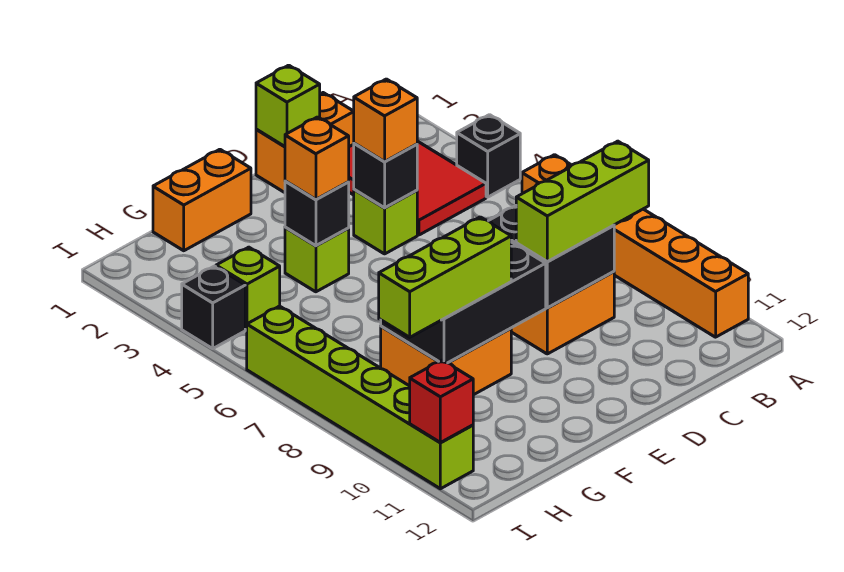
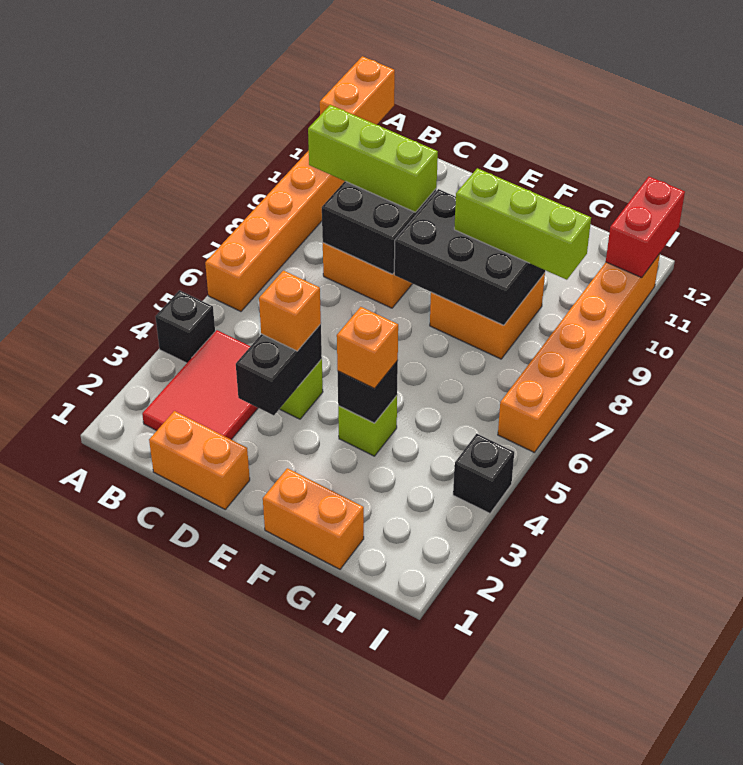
none -> orange 1x2 brick [320,56,395,125]
lime 1x1 brick [256,65,320,146] -> none
black 1x1 brick [354,143,417,208] -> black 1x2 brick [236,324,322,415]
lime 1x1 brick [216,247,280,330] -> none
lime 1x6 brick [247,306,473,489] -> orange 1x6 brick [498,254,660,452]
red 1x1 brick [410,360,473,443] -> red 1x2 brick [606,177,685,278]

